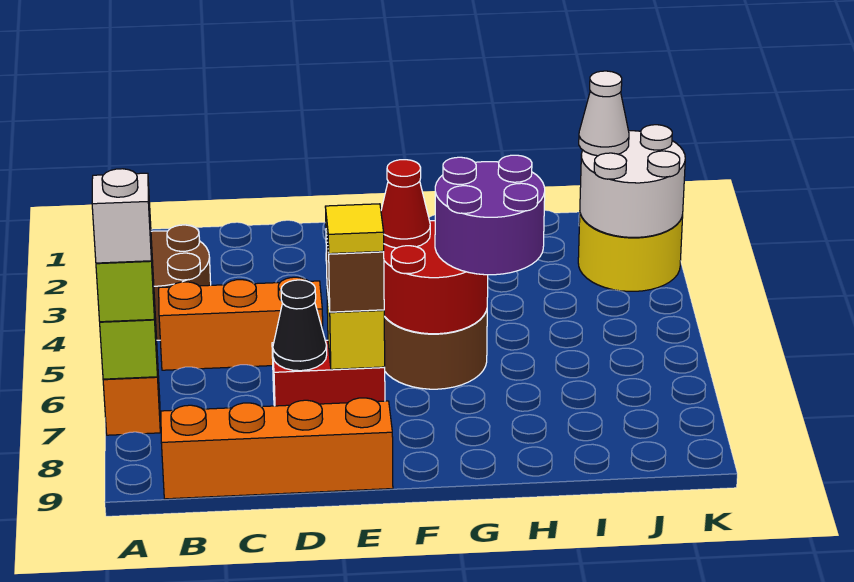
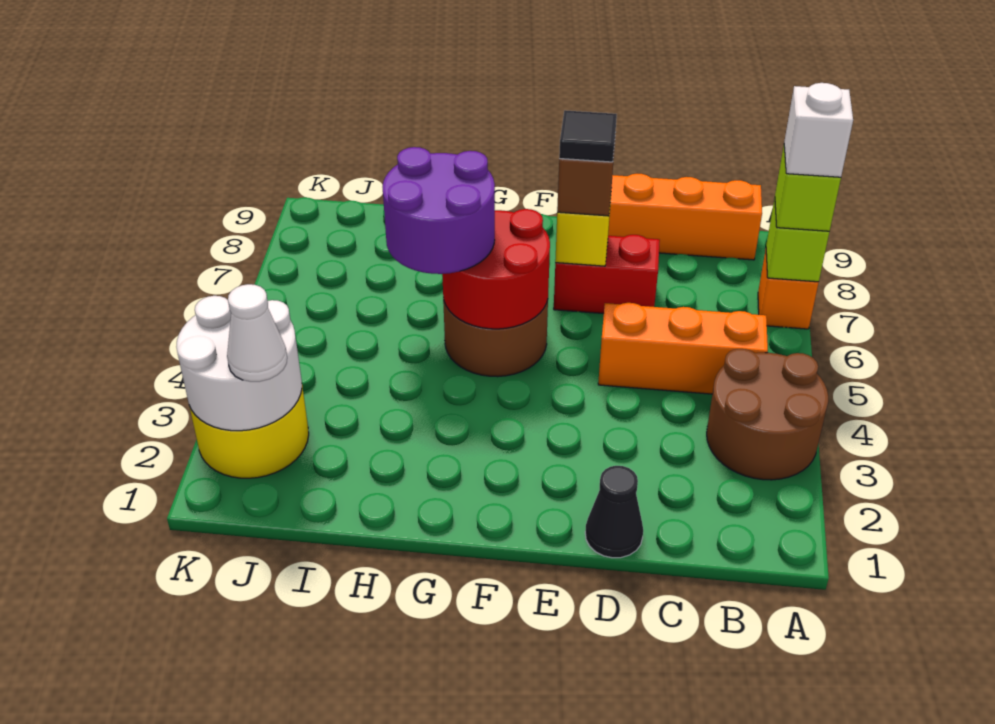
black 1x1 cone [273,280,327,371] -> black 1x1 cone moved to [585,466,643,558]
yellow 1x1 tile [325,204,384,254] -> black 1x1 tile [559,110,617,162]
red 1x1 cone [381,160,430,248] -> none

